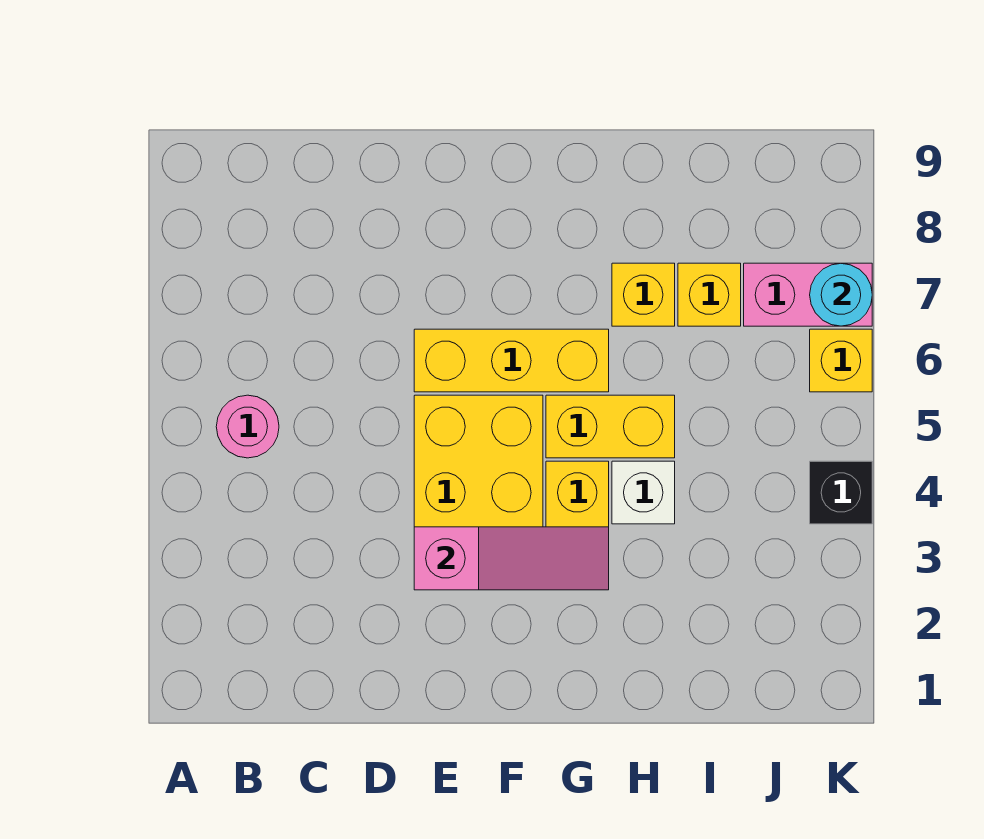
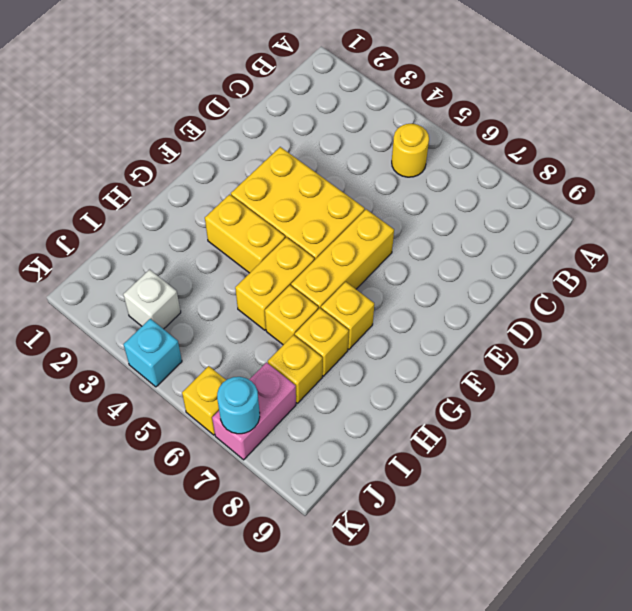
pink 1x1 round brick [216,395,279,458] -> yellow 1x1 round brick [392,124,429,177]
pink 1x3 slope [414,527,609,590] -> none
none -> yellow 1x1 brick [321,282,374,350]
white 1x1 brick [612,461,675,524] -> white 1x1 brick moved to [123,269,181,329]
none -> yellow 1x1 brick [265,285,318,345]
black 1x1 brick [810,461,872,524] -> cyan 1x1 brick [124,319,182,387]

